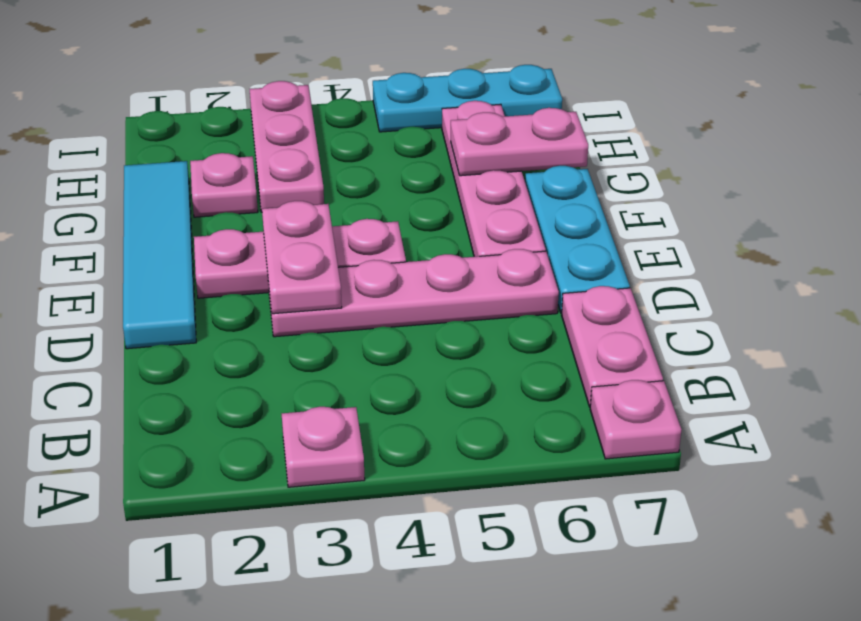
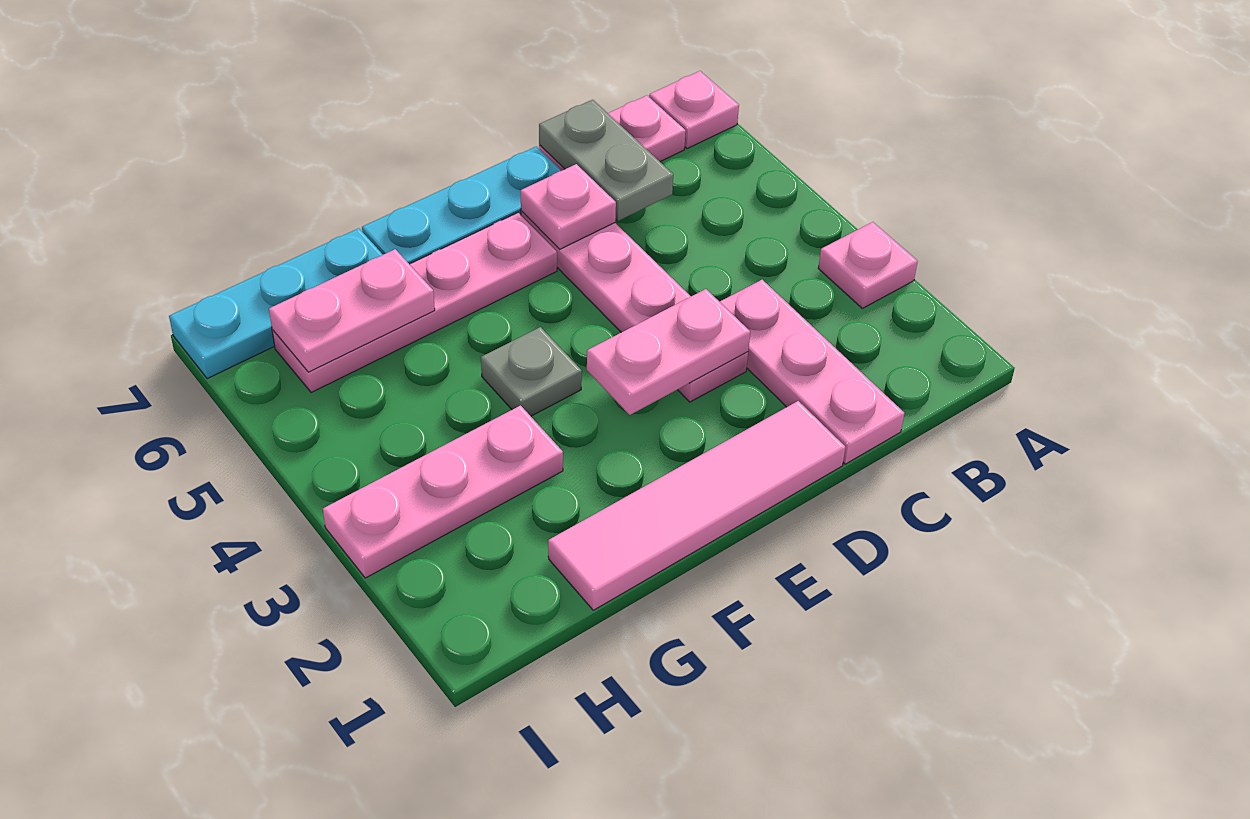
none -> grey 1x2 plate [539,100,673,221]
cyan 1x4 tile [123,161,196,349] -> pink 1x4 tile [548,401,845,610]
pink 1x3 plate [194,219,406,298] -> pink 1x3 plate moved to [720,280,904,464]
none -> grey 1x1 plate [481,327,582,416]
pink 1x1 plate [190,153,258,217] -> pink 1x1 plate moved to [521,164,616,249]
pink 1x2 plate [451,108,588,176] -> pink 1x2 plate turned to [269,249,435,372]
cyan 1x3 plate [373,65,562,132] -> cyan 1x3 plate turned to [169,228,383,379]

